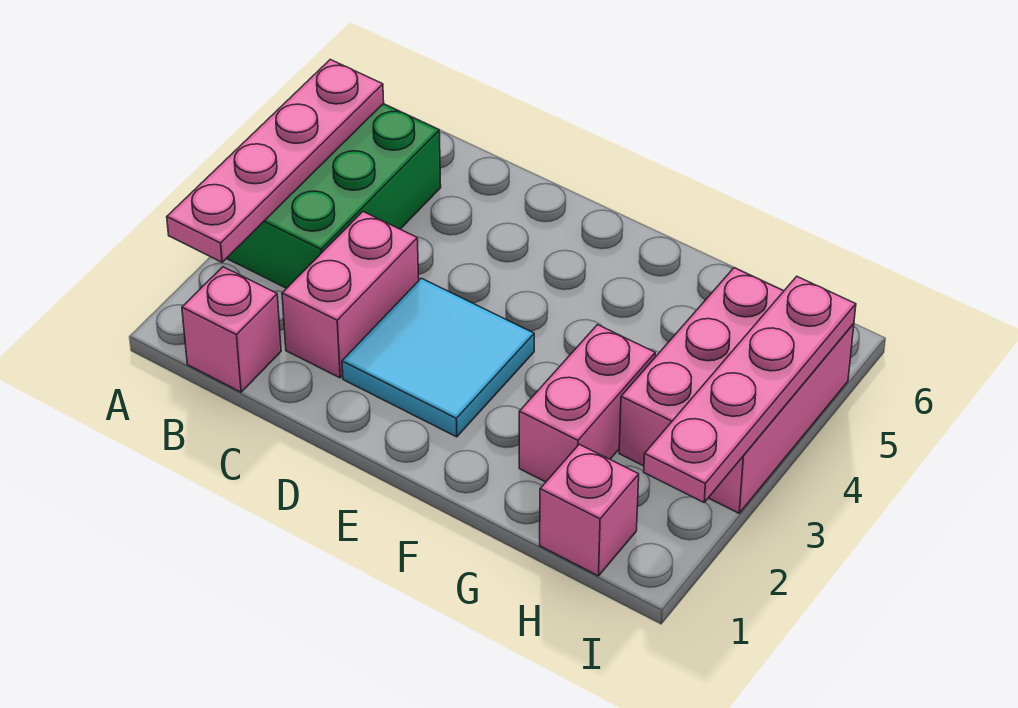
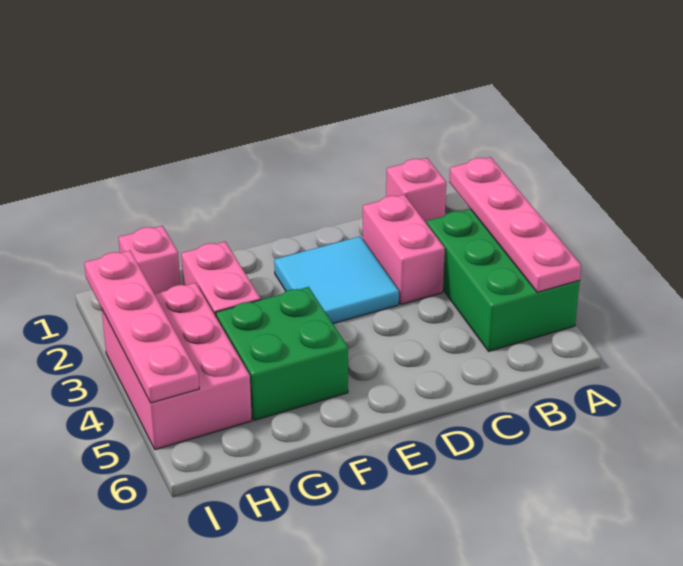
none -> green 2x2 brick [216,287,348,420]

